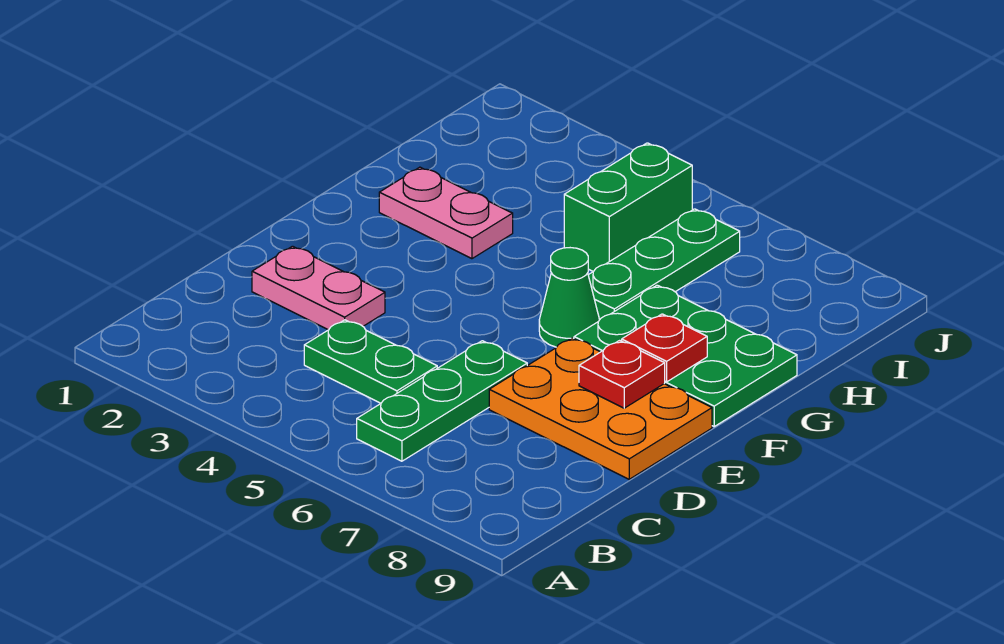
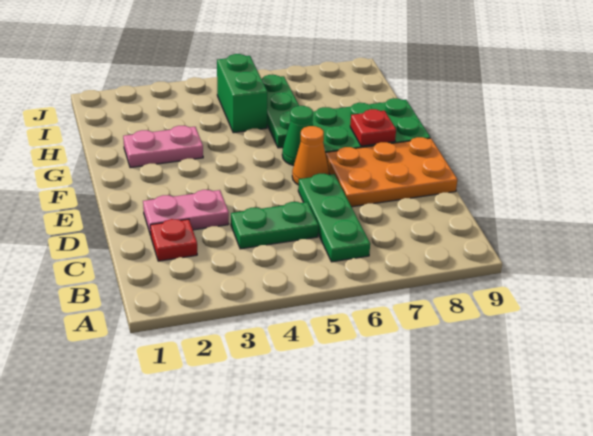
none -> orange 1x1 cone [292,126,329,185]
red 1x1 plate [579,340,665,408] -> red 1x1 plate moved to [150,219,197,261]

